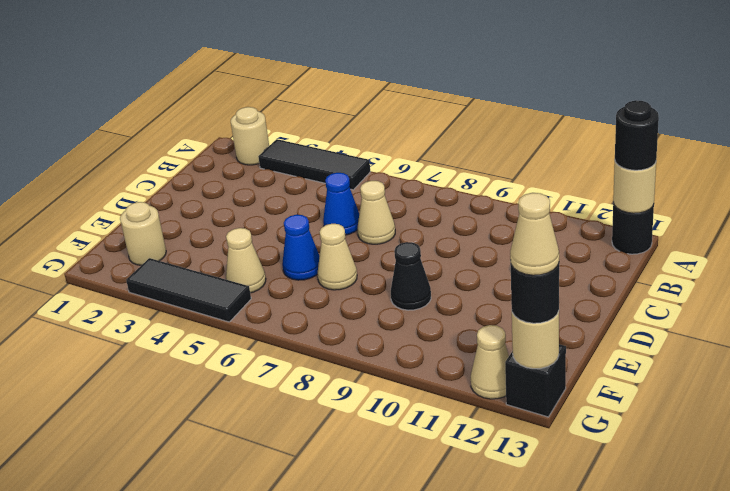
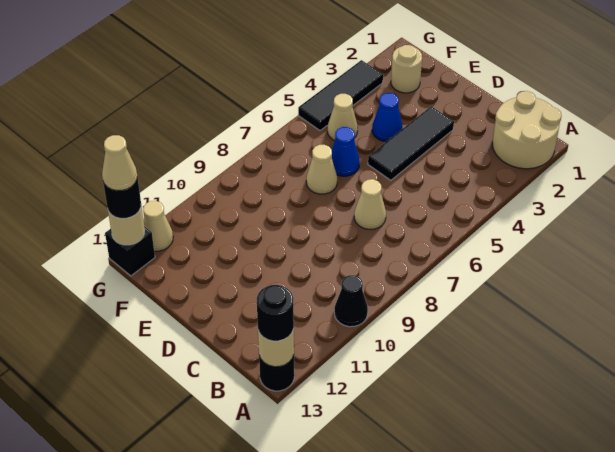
tan 1x1 round brick [231,107,269,165] -> tan 2x2 round brick [492,91,562,169]
black 1x3 tile [258,139,370,190] -> black 1x3 tile moved to [368,106,454,180]
blue 1x1 cone [323,173,359,235] -> blue 1x1 cone moved to [372,93,402,142]
black 1x1 cone [391,242,431,310] -> black 1x1 cone moved to [334,275,368,327]

